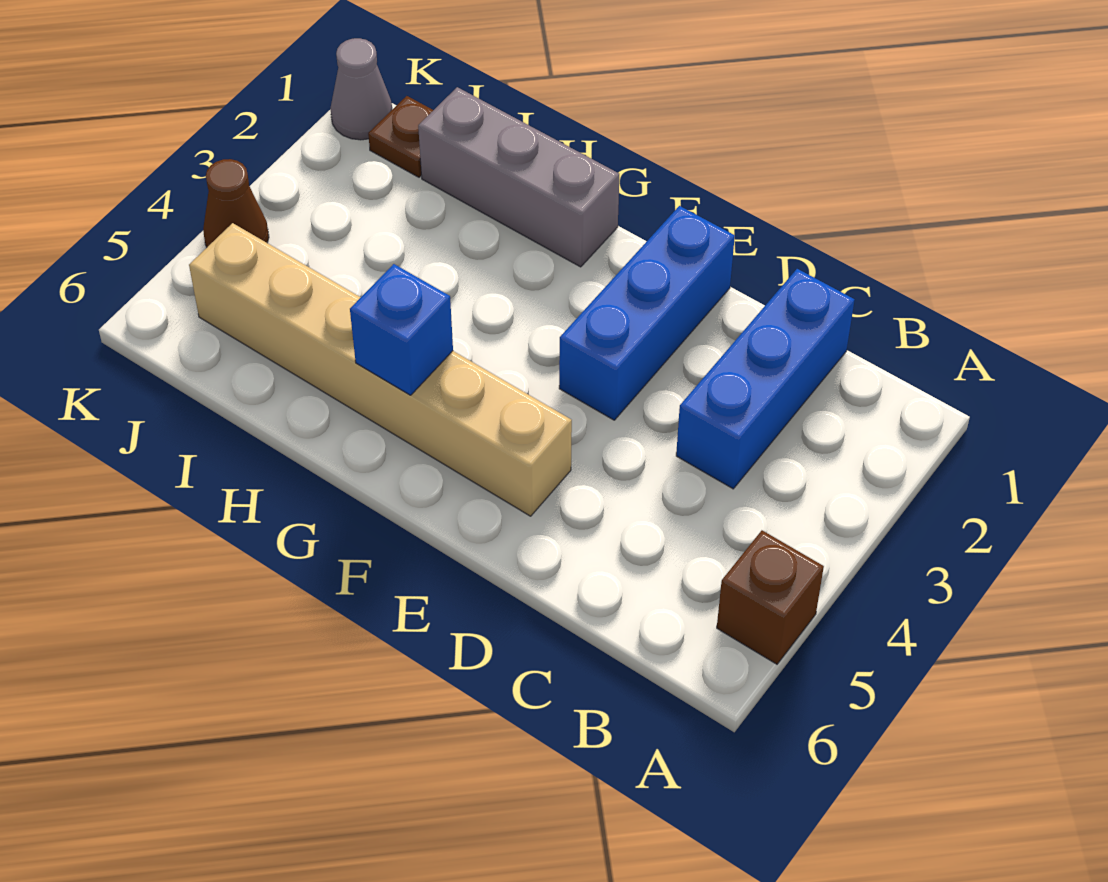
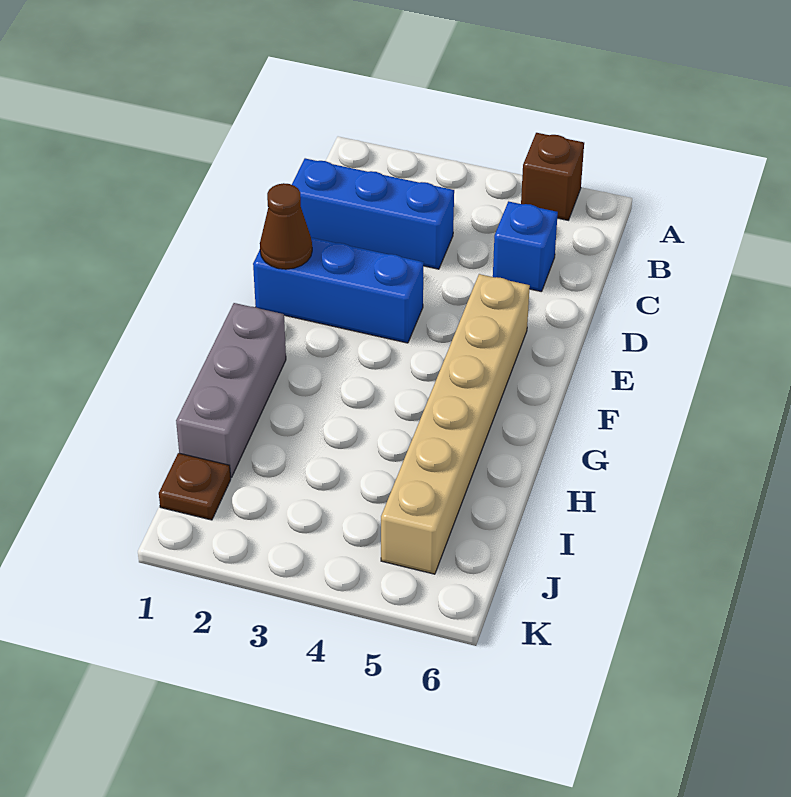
blue 1x1 brick [350,264,453,395] -> blue 1x1 brick moved to [493,201,558,292]
grey 1x1 cone [330,38,392,140] -> none
brown 1x1 cone [203,159,269,247] -> brown 1x1 cone moved to [260,183,312,269]

